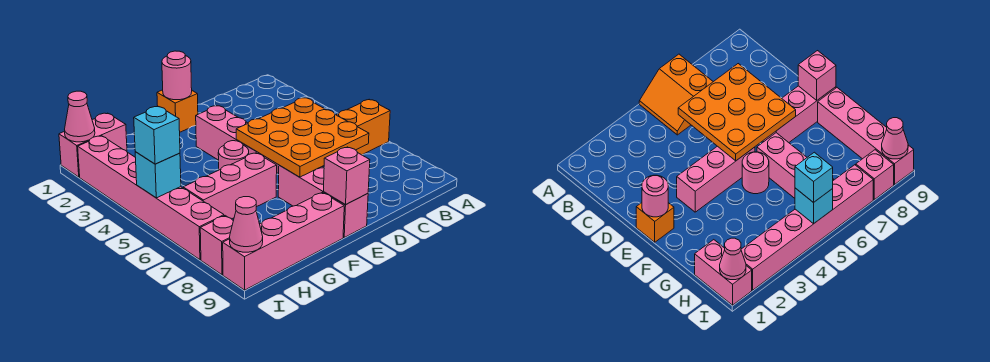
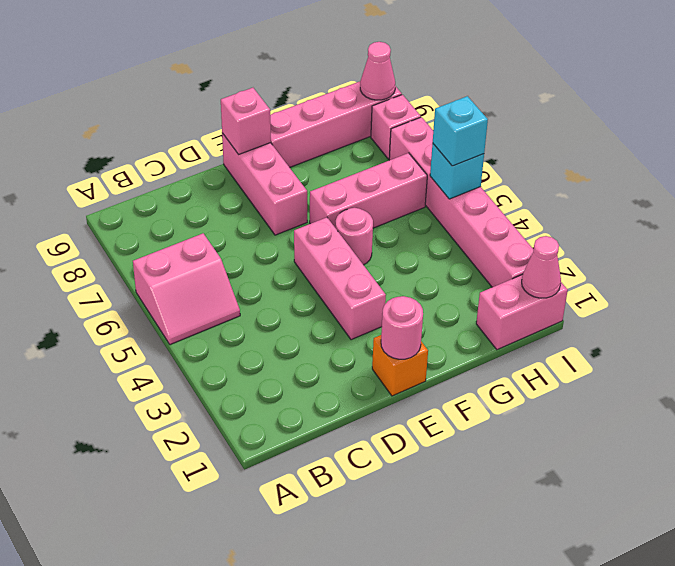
orange 2x2 slope [337,100,390,155] -> pink 2x2 slope [133,233,240,345]
orange 3x3 plate [236,98,369,177] -> none

